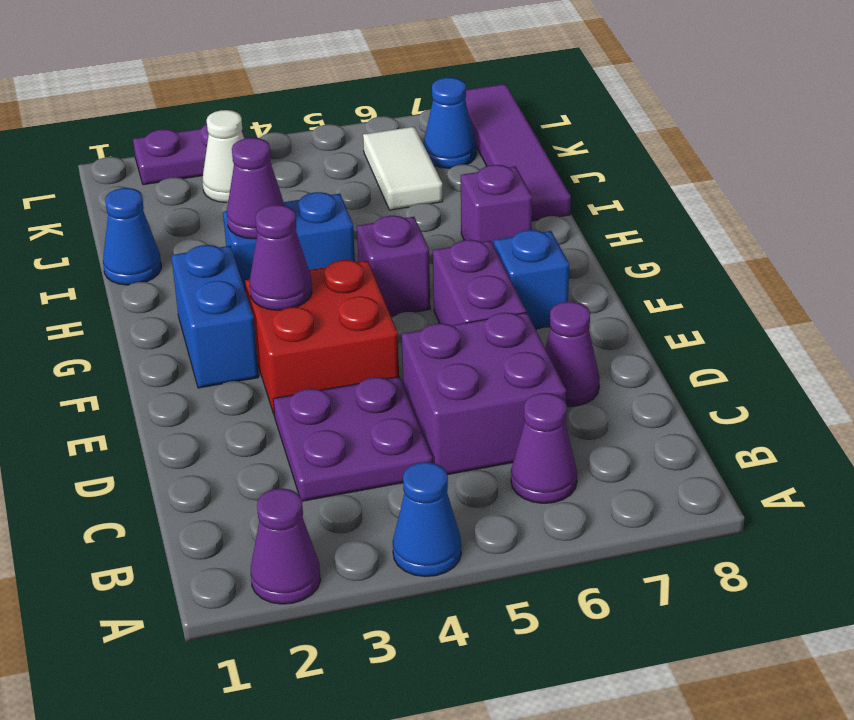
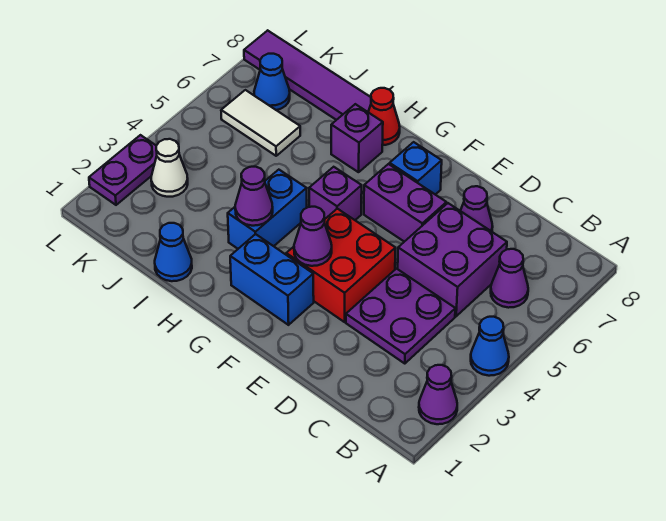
none -> red 1x1 cone [368,88,400,145]

